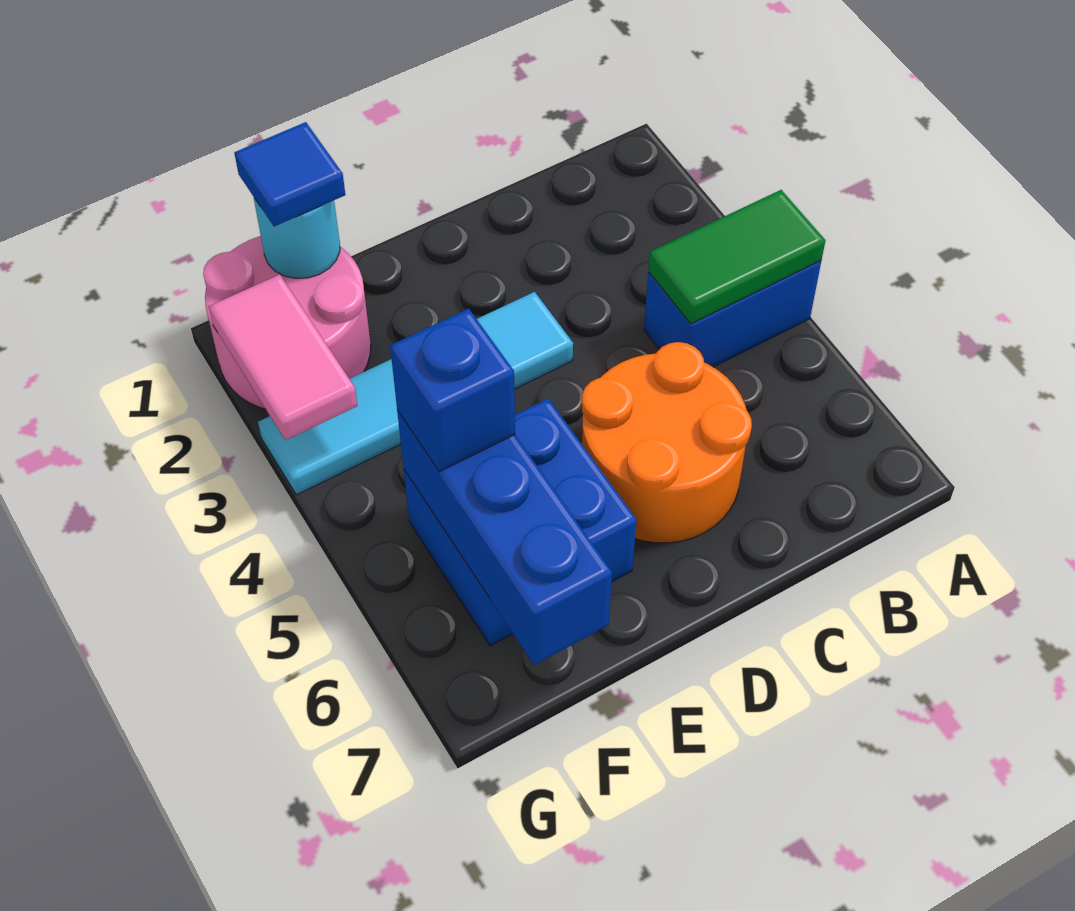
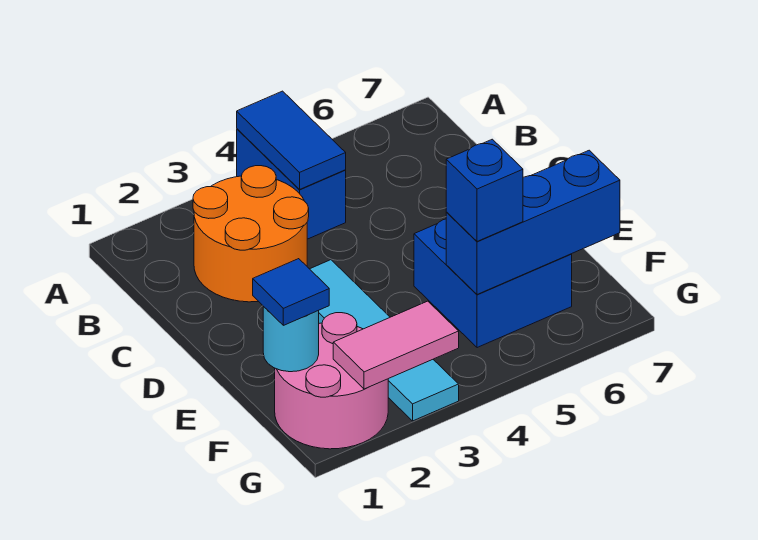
green 1x2 tile [648,190,825,324] -> blue 1x2 tile [237,91,346,189]
orange 2x2 round brick [582,342,752,543] -> orange 2x2 round brick moved to [193,166,309,302]

